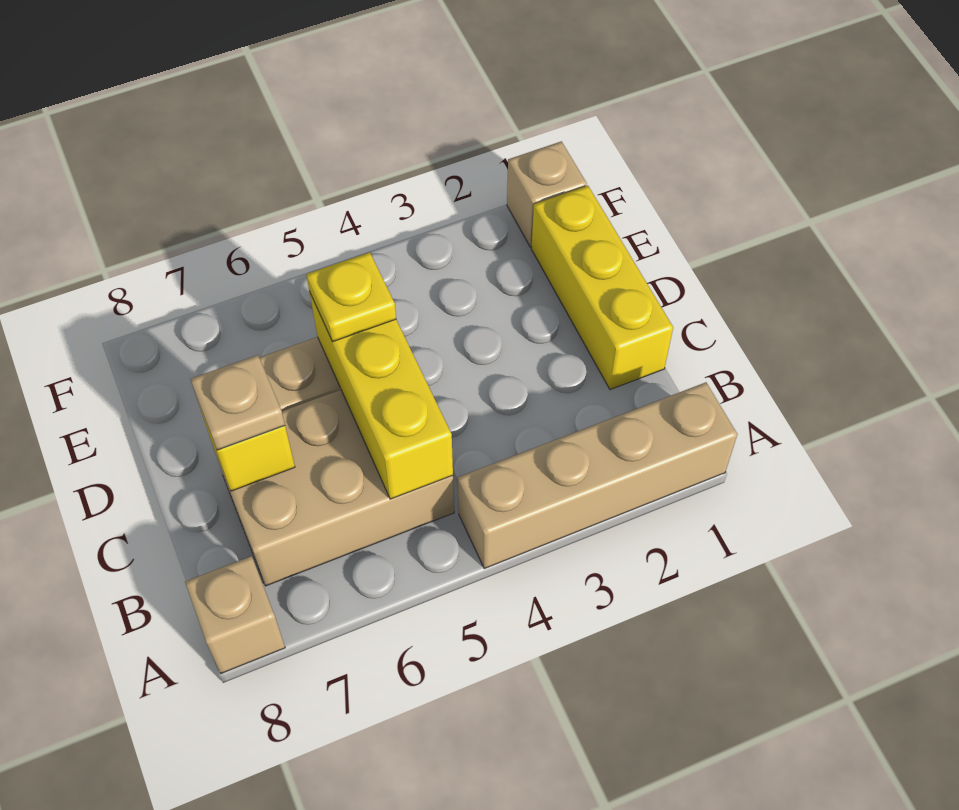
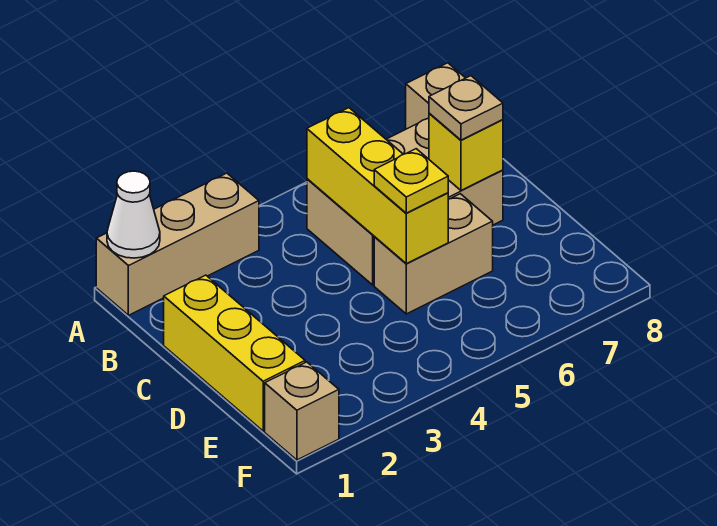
tan 1x4 brick [458,382,737,569] -> tan 1x3 brick [96,173,259,315]
none -> white 1x1 cone [107,171,160,258]

